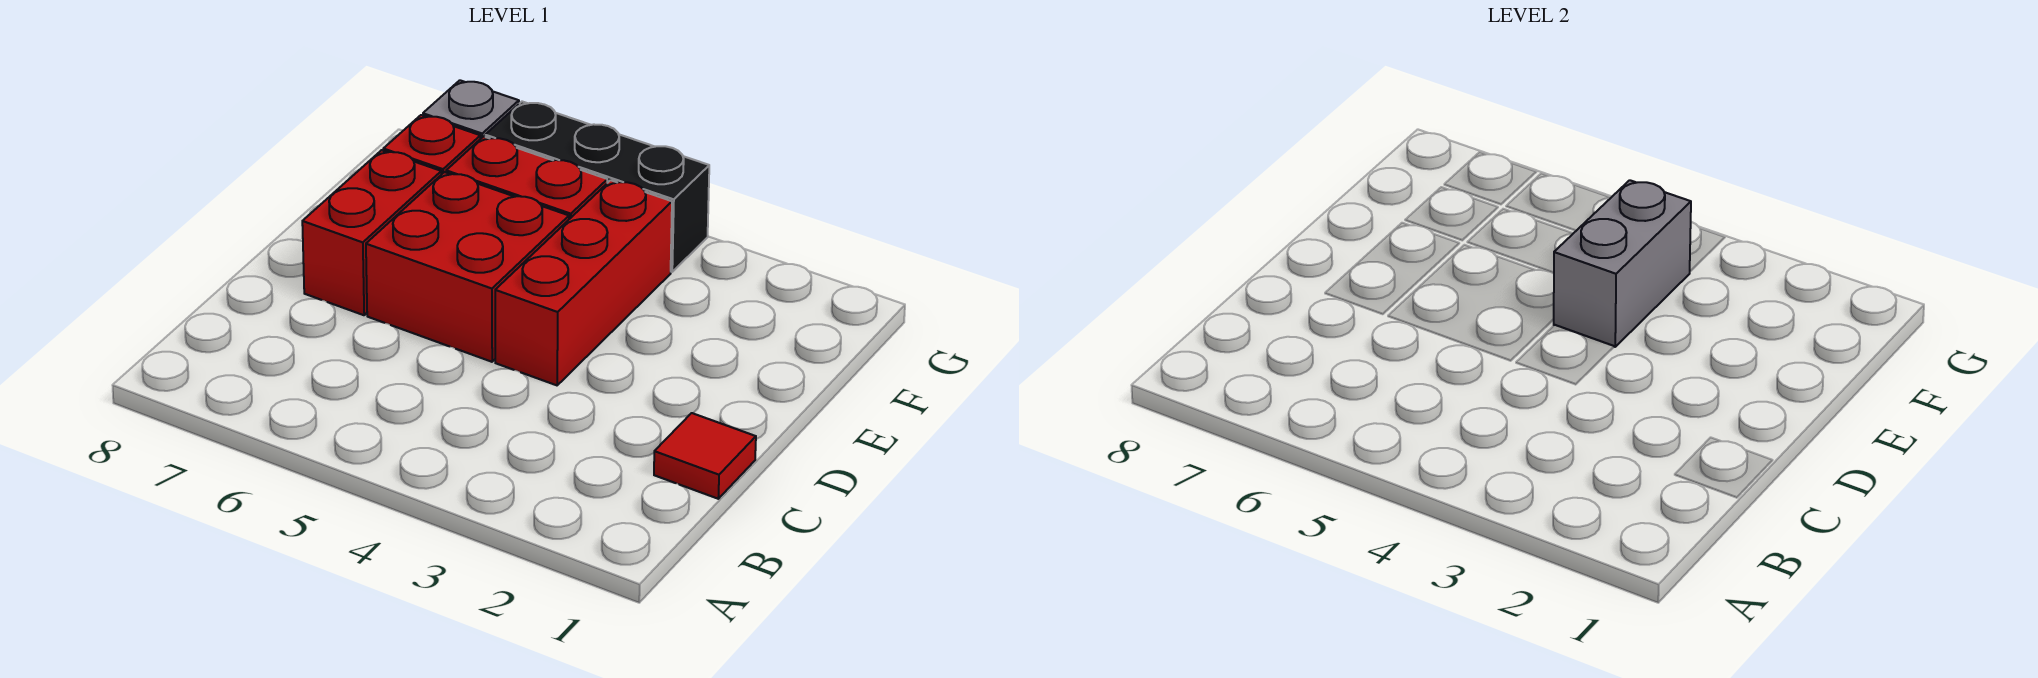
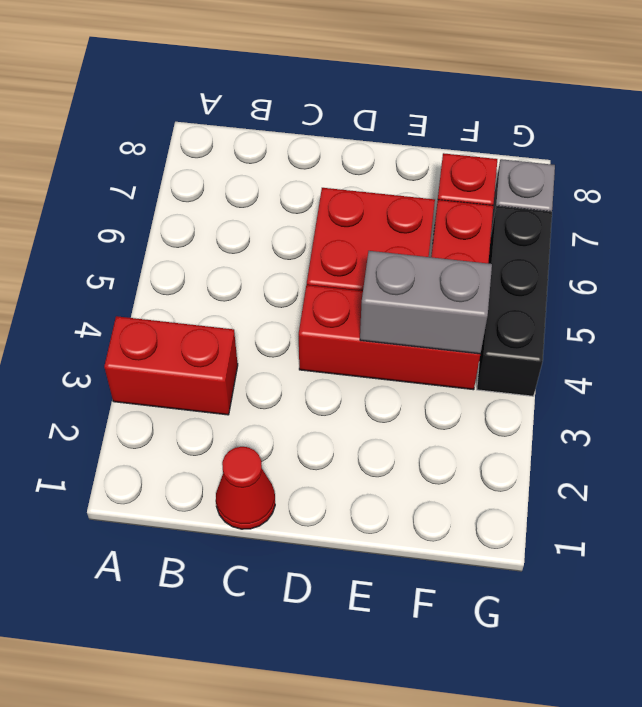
red 1x1 tile [654,413,756,499] -> red 1x1 cone [216,447,275,529]
red 1x2 brick [302,150,441,315] -> red 1x2 brick moved to [104,316,238,415]

